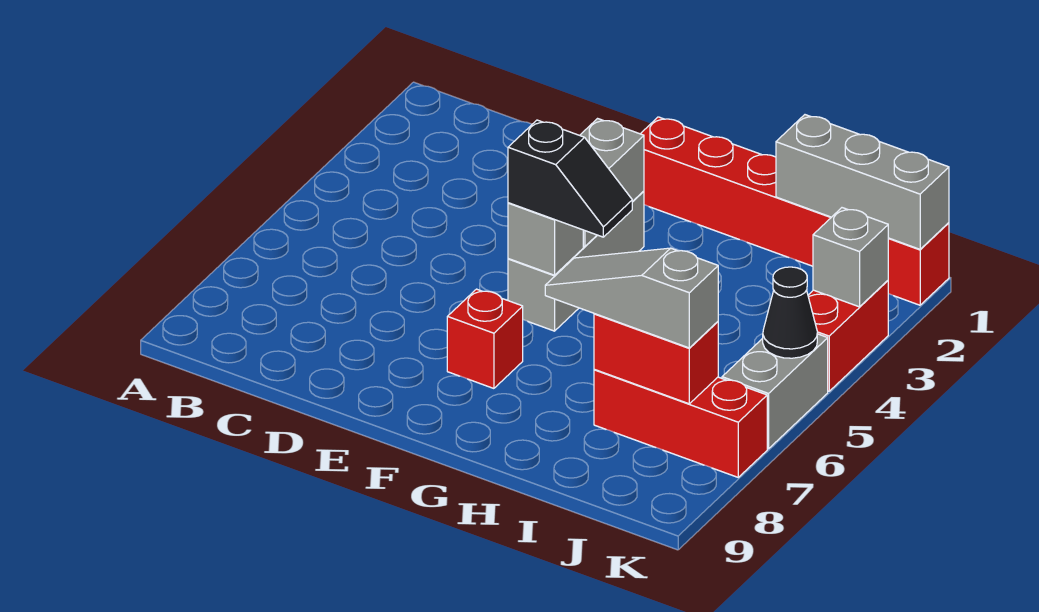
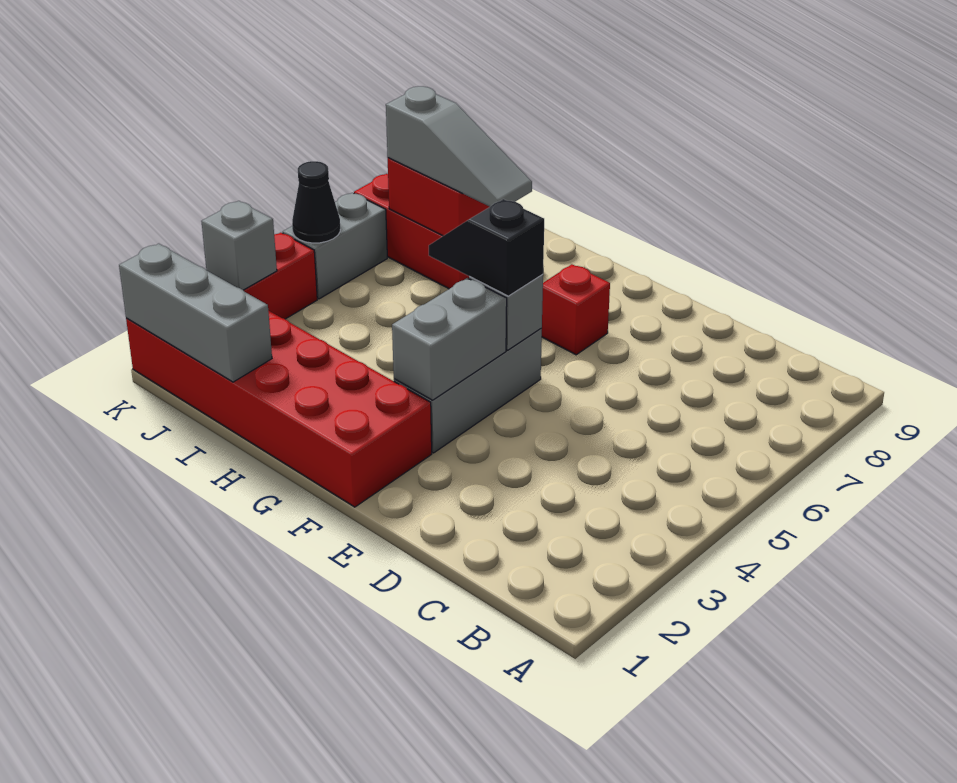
red 1x6 brick [641,117,949,305] -> red 2x6 brick [126,311,432,507]

